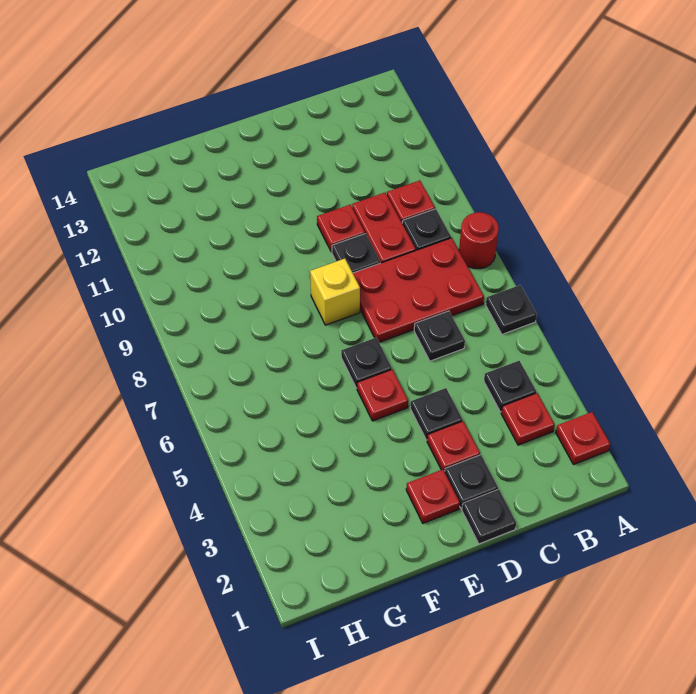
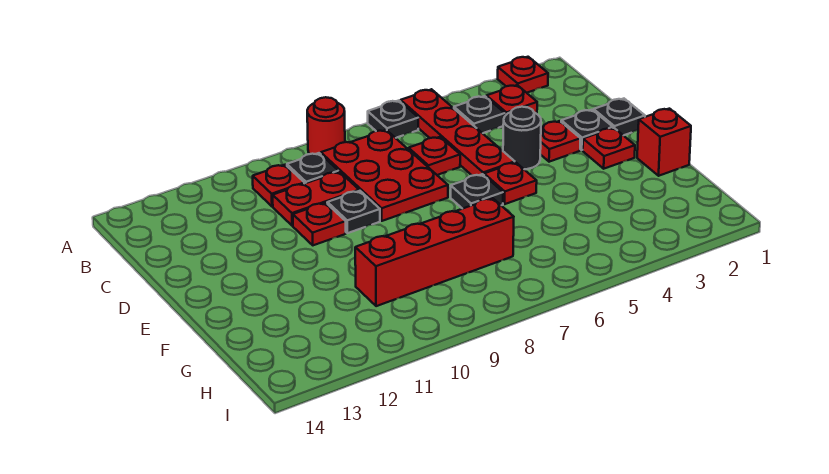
none -> red 1x4 plate [401,89,515,176]
black 1x1 plate [414,311,465,361] -> red 1x1 plate [409,137,460,175]
black 1x1 plate [410,388,463,440] -> black 1x1 round brick [503,107,541,169]
yellow 1x1 brick [310,259,360,325] -> none
none -> red 1x1 brick [637,109,691,176]
none -> red 1x4 brick [355,198,514,306]

